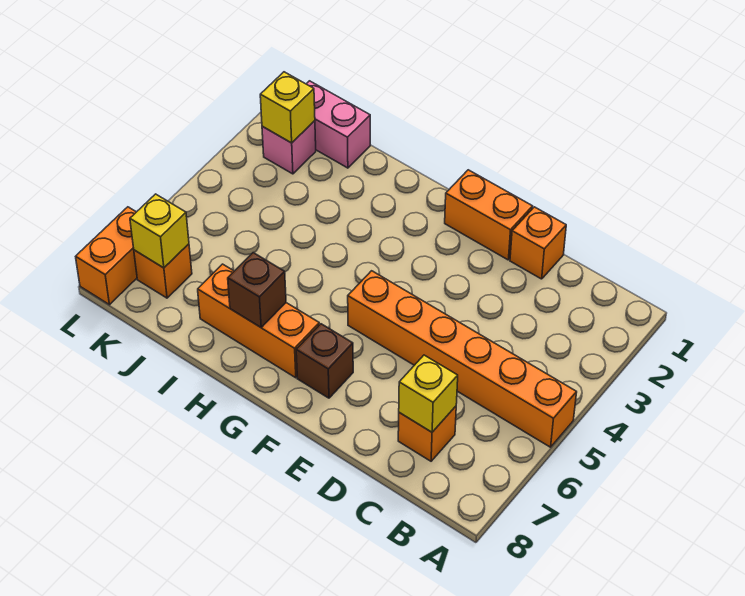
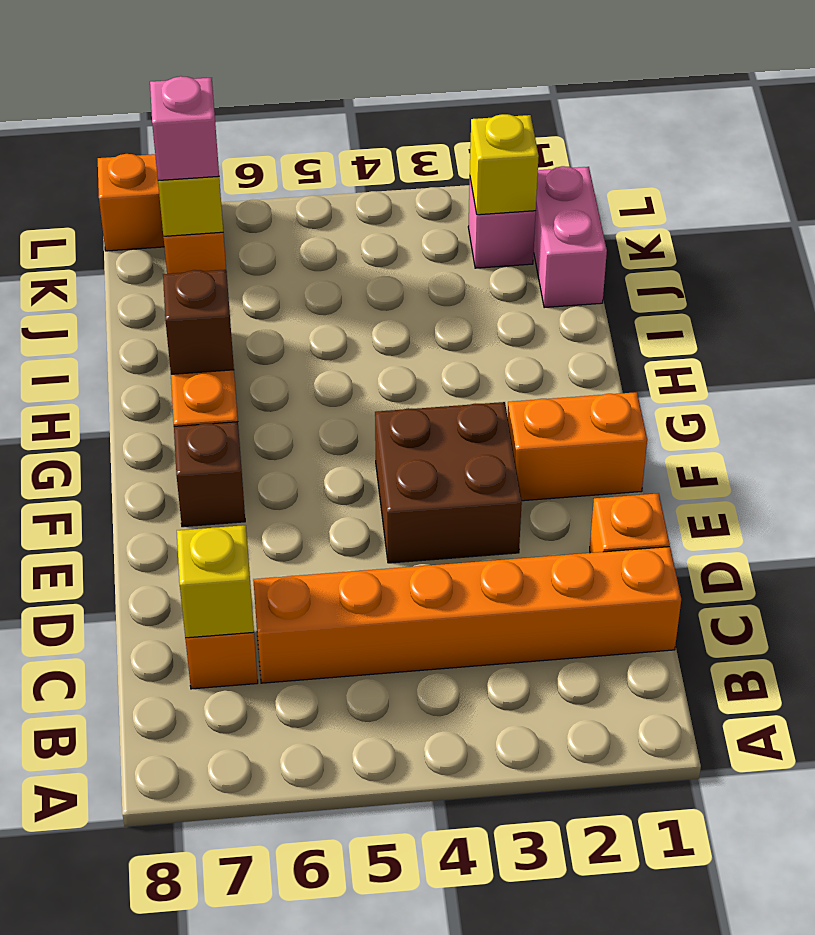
orange 1x6 brick [348,271,577,447] -> orange 1x6 brick turned to [253,547,681,683]
orange 1x2 brick [445,170,533,260] -> orange 1x2 brick turned to [508,392,647,501]
none -> brown 2x2 brick [375,402,522,563]
none -> pink 1x1 brick [150,76,219,181]

